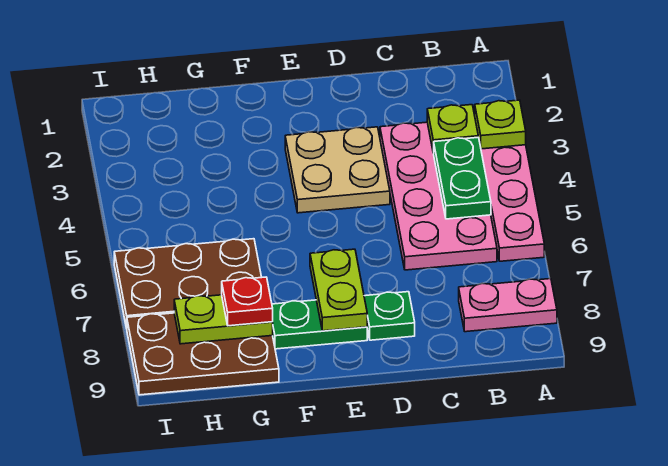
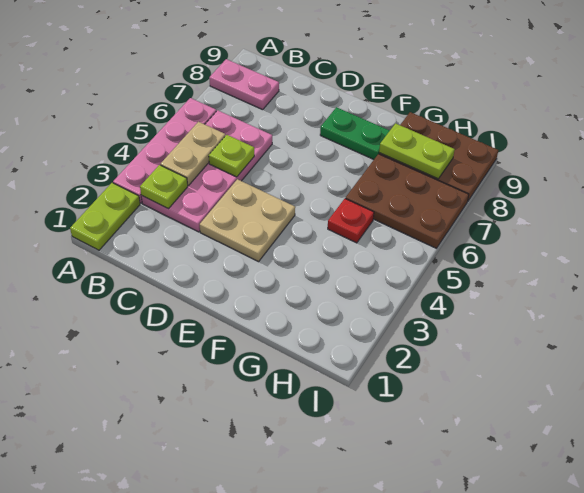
lime 1x1 plate [475,100,526,149] -> lime 1x1 plate moved to [209,135,254,177]
green 1x2 plate [434,137,491,219] -> tan 1x2 plate [160,122,225,186]
green 1x1 plate [364,292,415,340] -> none
lime 1x2 plate [310,249,367,331] -> lime 1x2 plate moved to [70,183,140,250]
red 1x1 plate [222,277,273,326] -> red 1x1 plate moved to [328,199,374,243]

